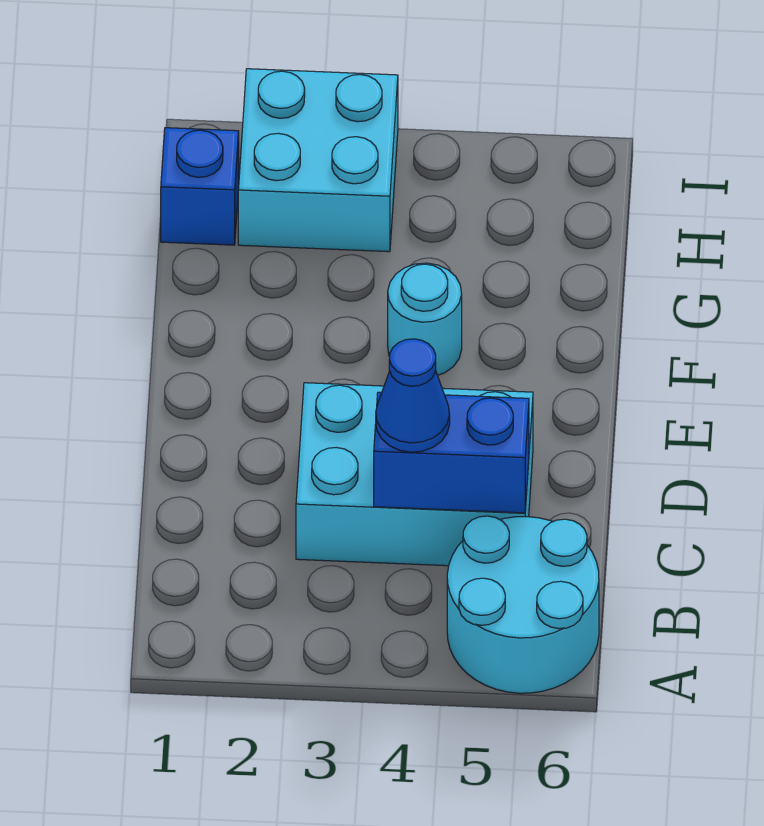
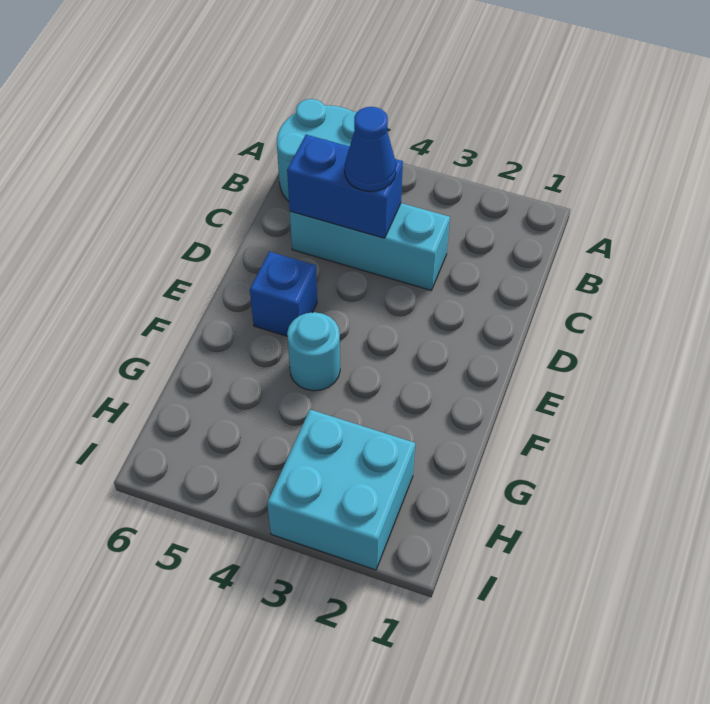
cyan 2x3 brick [296,383,533,566] -> cyan 1x3 brick [290,203,450,290]
blue 1x1 brick [161,128,239,245] -> blue 1x1 brick moved to [250,252,317,336]

